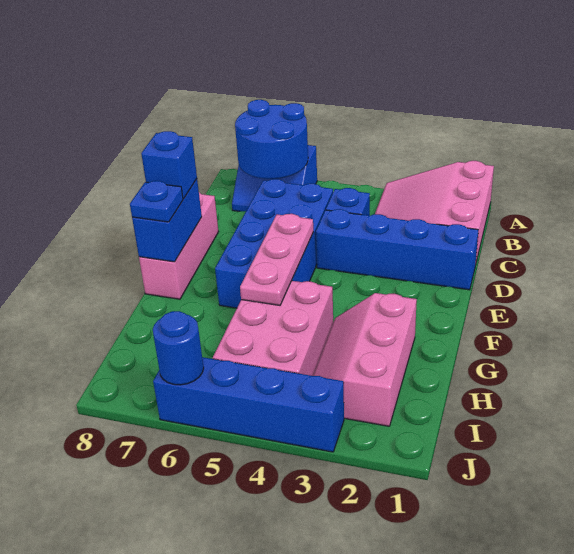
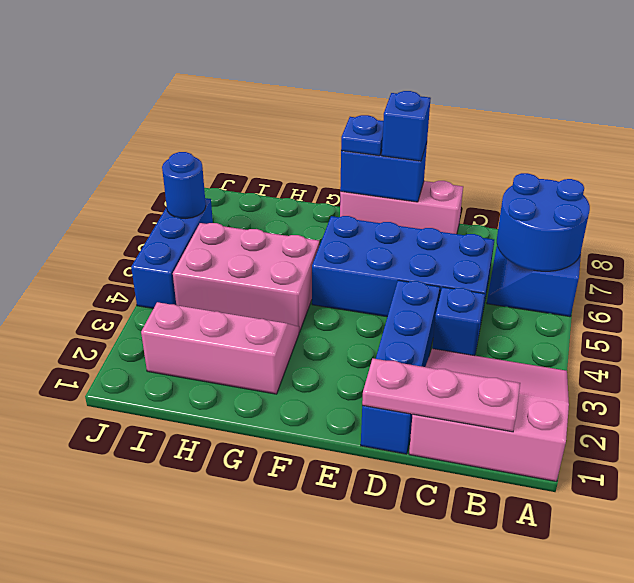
pink 1x3 plate [240,214,313,305] -> pink 1x3 plate moved to [362,358,520,432]
blue 1x4 brick [153,357,344,452] -> blue 1x3 brick [131,198,213,308]

